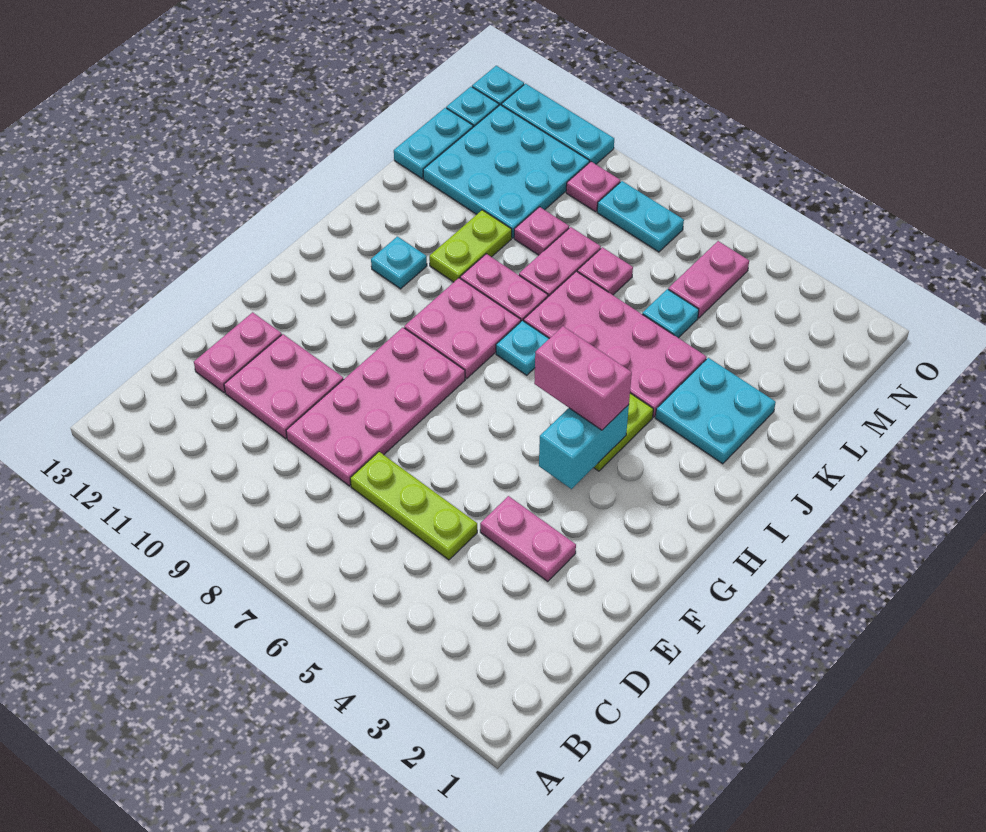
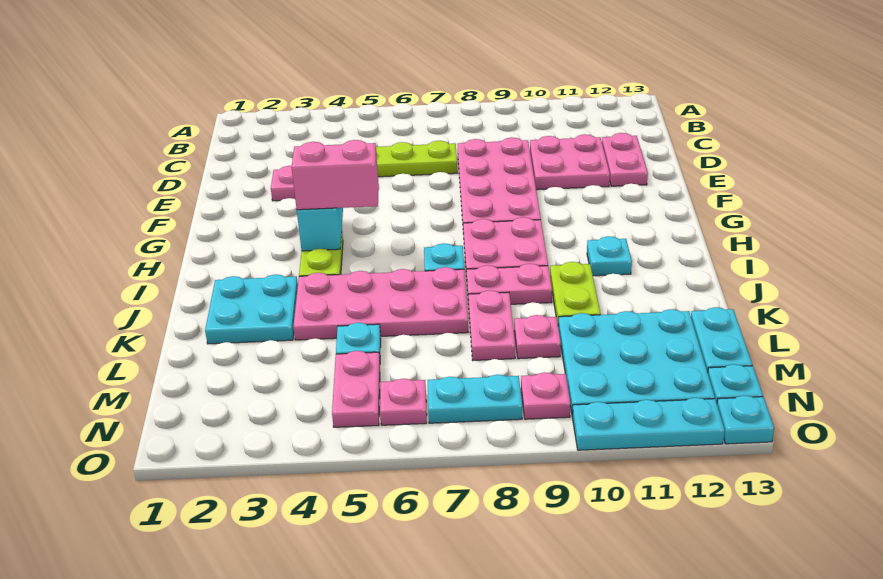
pink 1x1 plate [577,247,633,295] -> pink 1x1 plate moved to [380,379,427,425]

